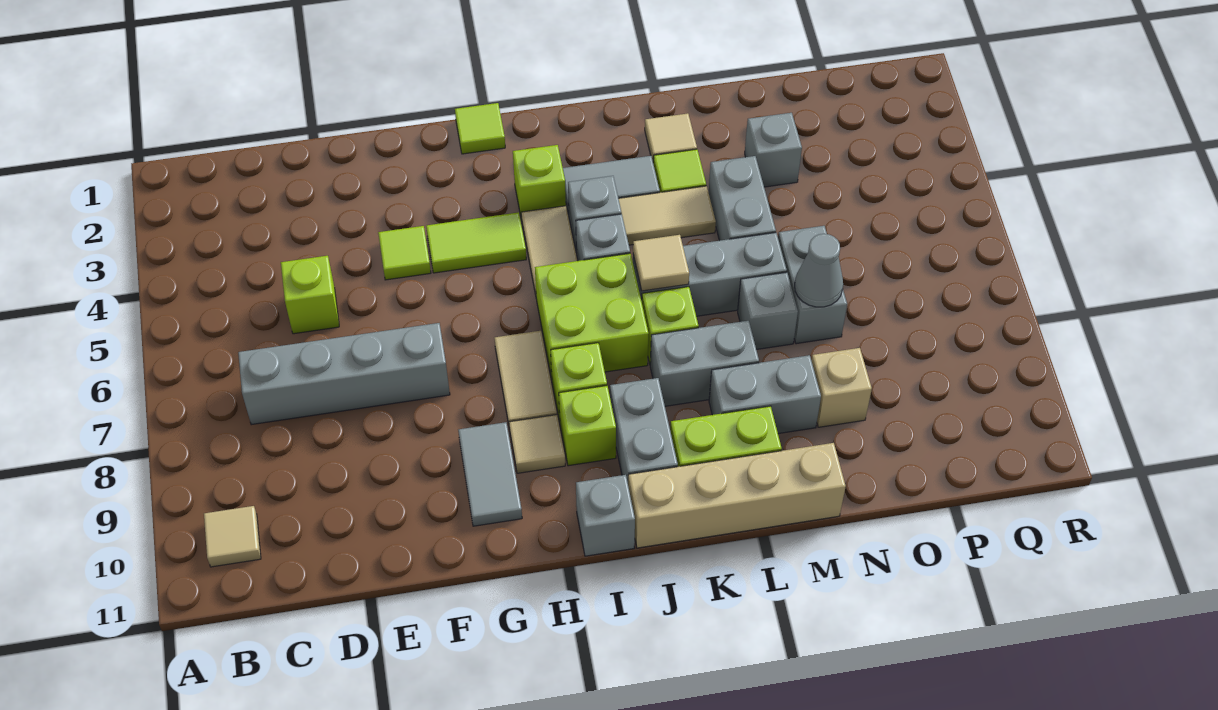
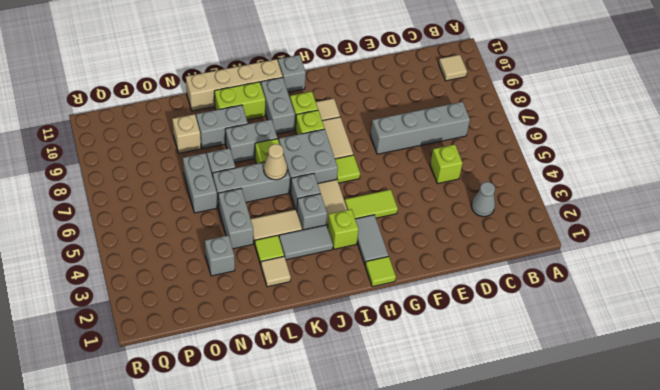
lime 1x1 tile [378,226,431,280] -> lime 1x1 tile moved to [335,155,360,183]
grey 1x2 tile [458,422,522,526] -> grey 1x2 tile moved to [355,215,389,264]
lime 2x2 brick [535,253,648,379] -> grey 2x2 brick [279,129,338,193]
tan 1x1 tile [633,235,689,291] -> tan 1x1 cone [264,144,287,180]
grey 1x1 cone [795,234,843,307] -> grey 1x1 cone moved to [471,182,495,217]

